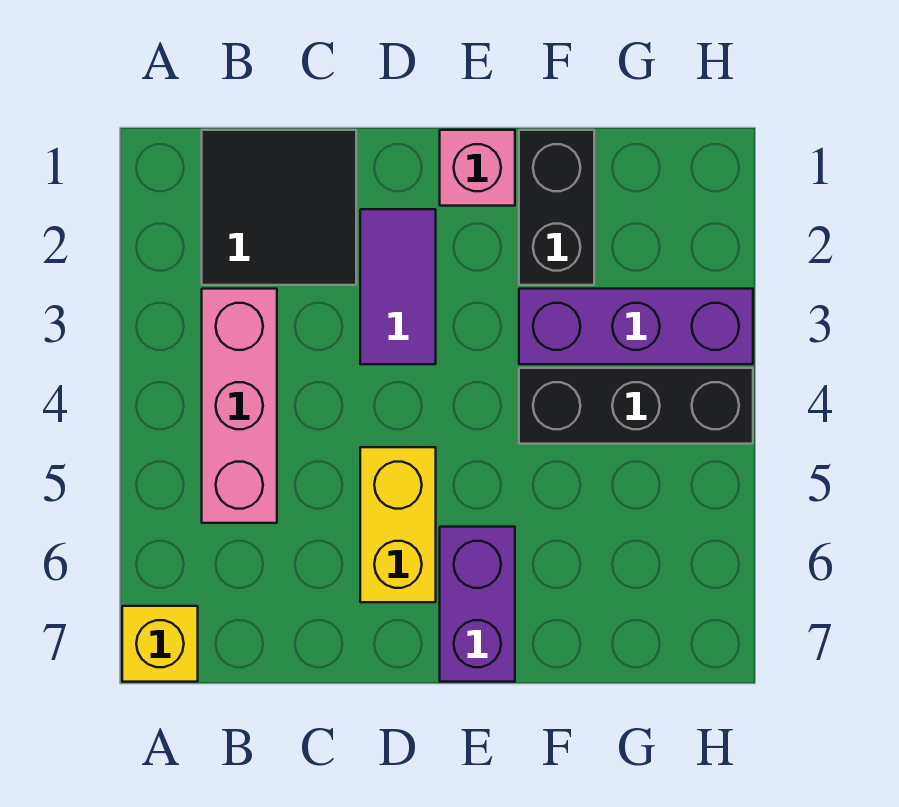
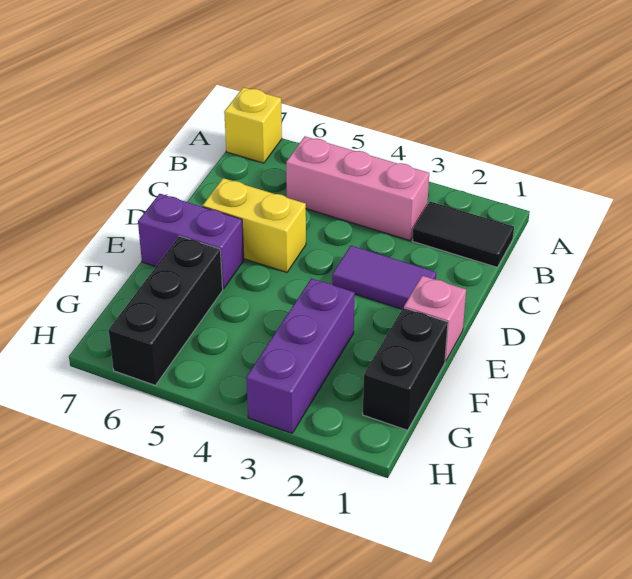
black 2x2 tile [202,130,356,285] -> black 1x2 tile [413,202,514,267]
black 1x2 brick [519,130,594,285] -> black 1x2 brick turned to [363,308,448,430]
black 1x3 brick [519,368,753,444] -> black 1x3 brick moved to [109,236,223,385]

